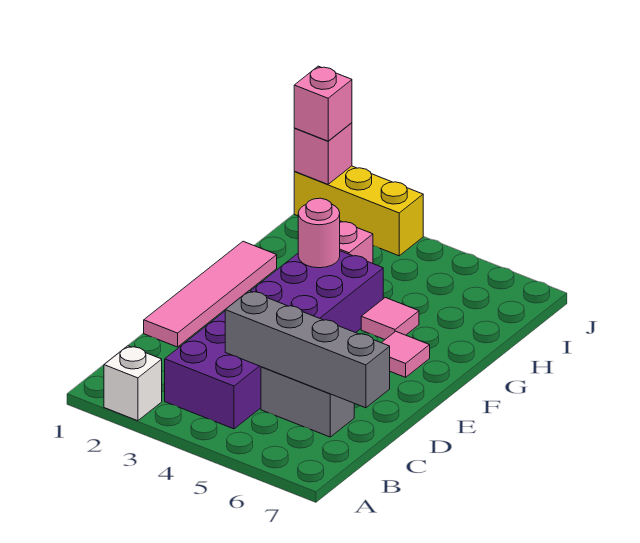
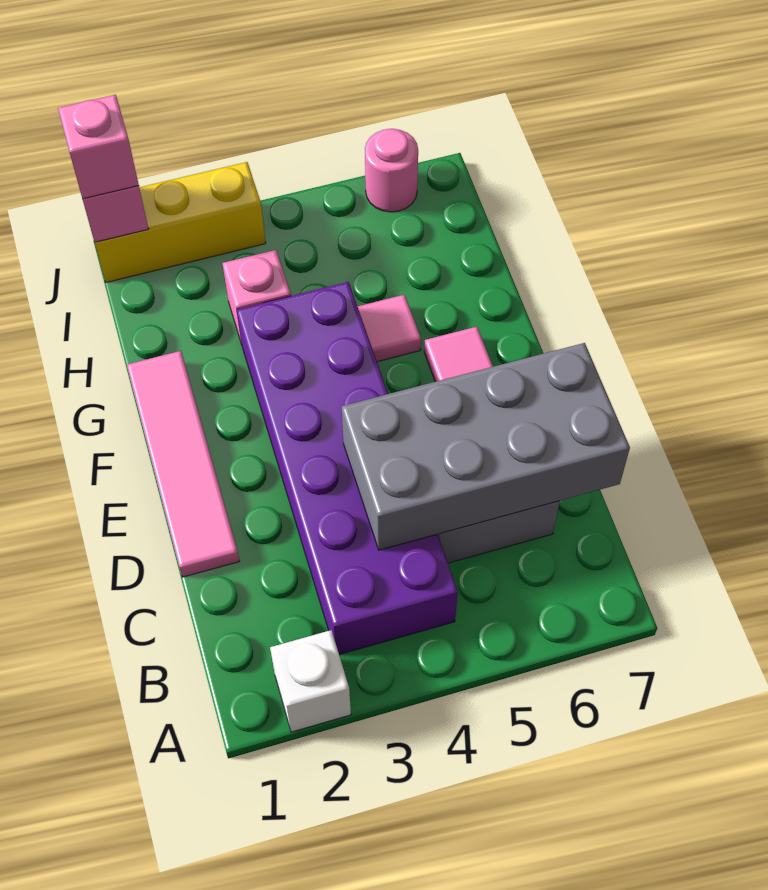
grey 1x4 brick [225,291,390,408] -> grey 2x4 brick [342,343,630,550]
pink 1x1 round brick [298,198,340,268] -> pink 1x1 round brick moved to [365,129,418,212]

